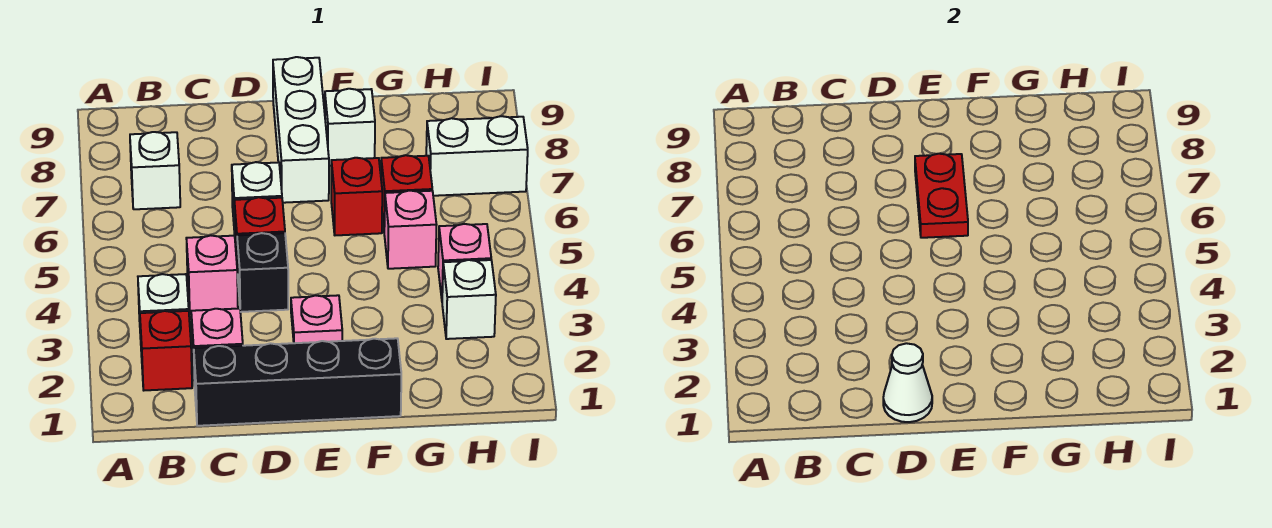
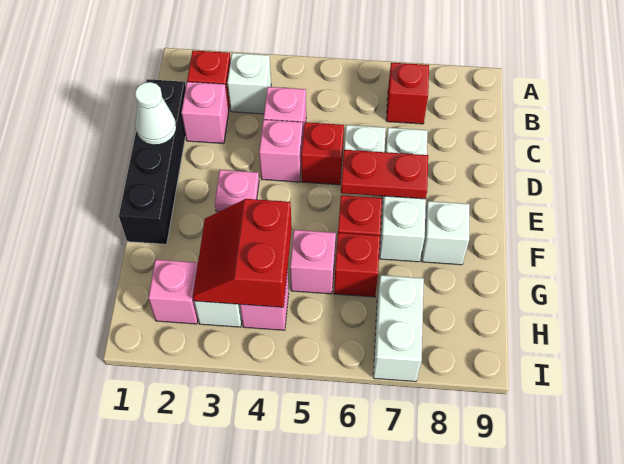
white 1x1 brick [130,132,180,209] -> red 1x1 brick [386,63,429,124]
black 1x1 brick [237,233,288,312] -> pink 1x1 brick [259,120,303,182]
white 1x3 brick [273,57,329,203] -> white 1x3 brick turned to [379,128,427,262]
none -> red 2x2 slope [193,199,292,307]
none -> pink 1x1 brick [148,260,198,324]

